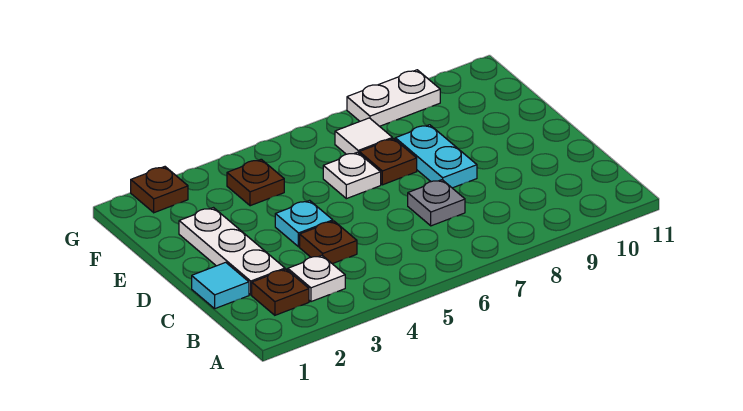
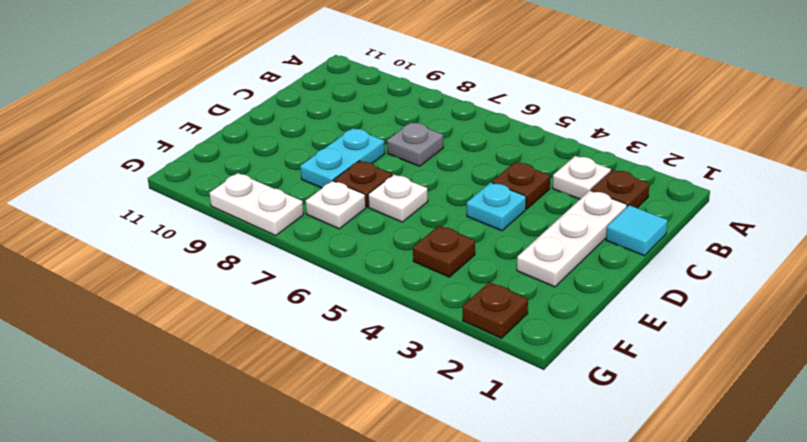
white 1x1 tile [335,118,392,154] -> white 1x1 plate [306,181,366,229]

